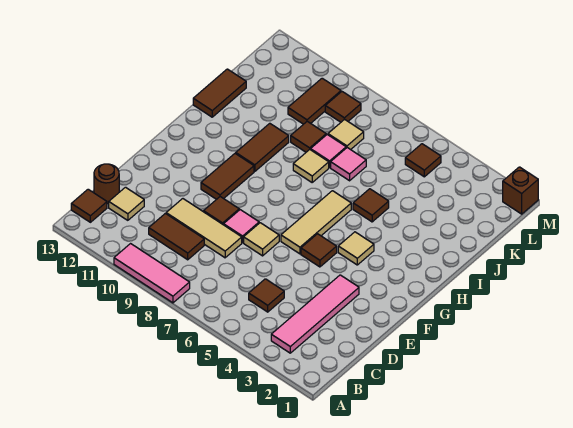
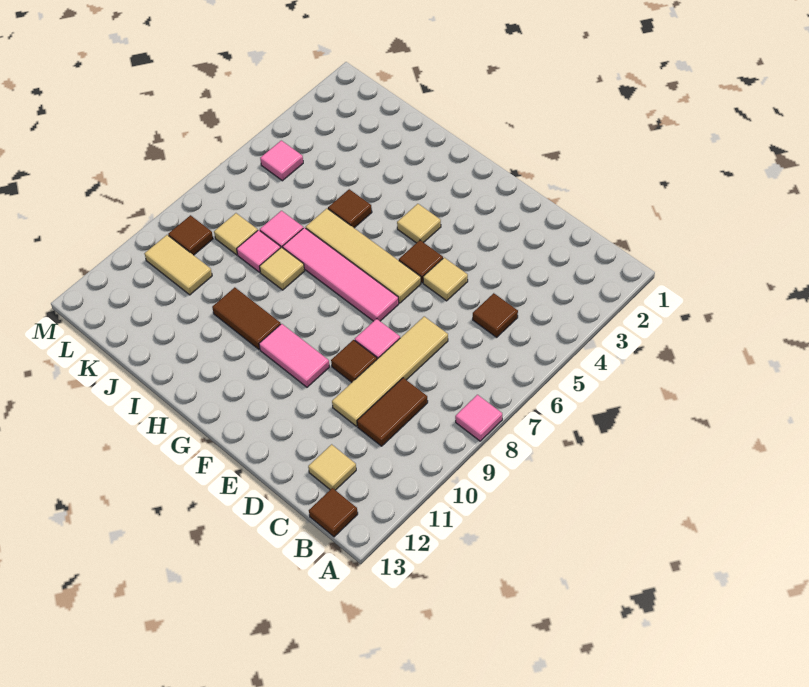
pink 1x3 tile [114,244,190,303] -> pink 1x1 tile [455,395,502,441]
pink 1x4 tile [271,275,359,353] -> pink 1x4 tile moved to [283,228,399,321]
brown 1x1 round brick [94,164,119,204] -> none
tan 1x3 tile [166,199,242,258] -> tan 1x4 tile [332,316,448,426]
tan 1x1 tile [244,223,279,256] -> tan 1x1 tile moved to [423,258,468,301]
tan 1x3 tile [281,191,351,254] -> tan 1x4 tile [306,209,421,303]
brown 1x2 tile [201,153,254,199] -> pink 1x2 tile [259,324,330,387]
brown 1x2 tile [193,69,246,117] -> none
brown 1x1 tile [291,121,326,152] -> none
brown 1x2 tile [288,78,341,124] -> tan 1x2 tile [145,235,212,295]
brown 1x1 tile [405,144,441,177] -> pink 1x1 tile [260,140,303,181]
brown 1x1 brick [503,167,538,214] -> none

